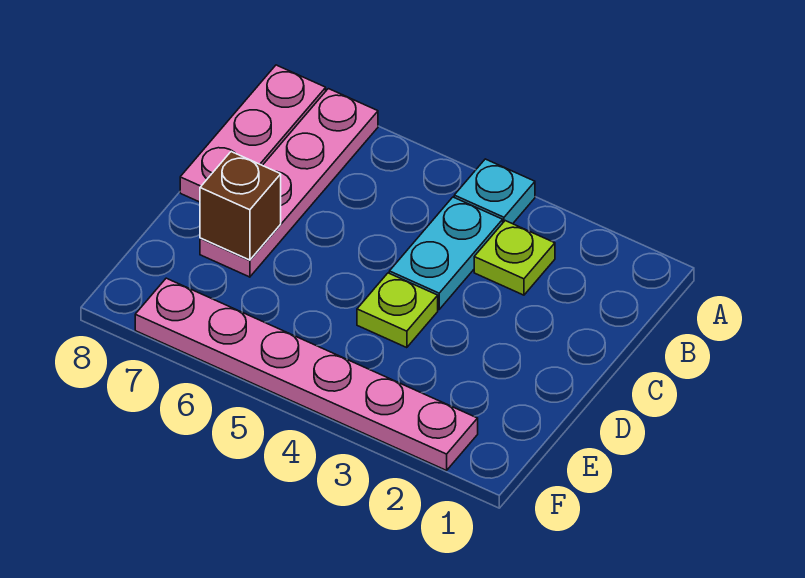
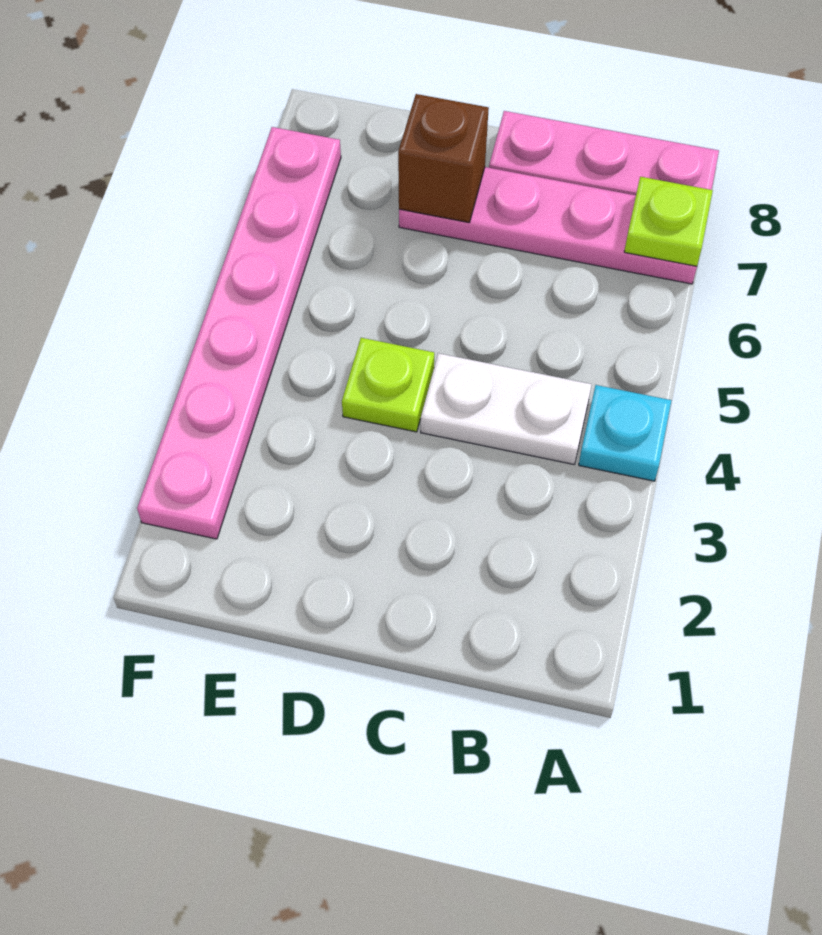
lime 1x1 plate [474,221,555,295] -> lime 1x1 plate moved to [624,177,713,266]
cyan 1x2 plate [389,197,503,309] -> white 1x2 plate [421,353,592,464]

